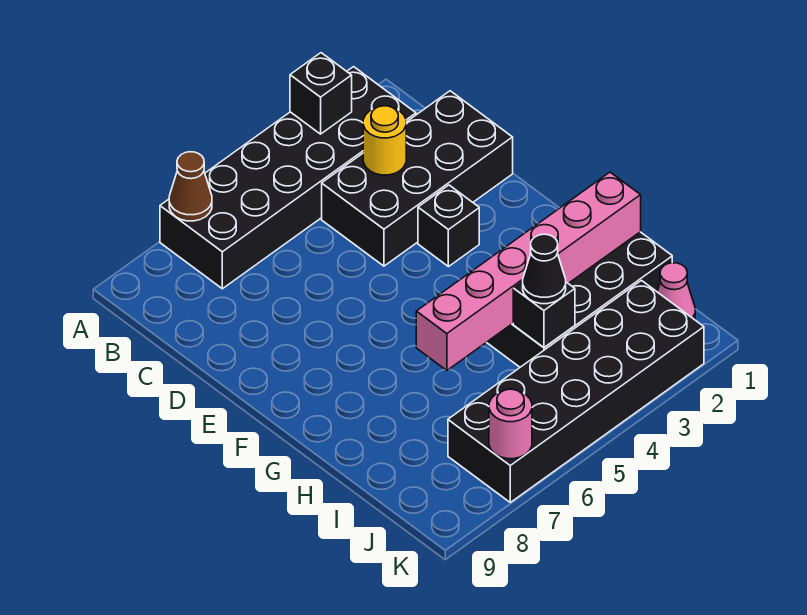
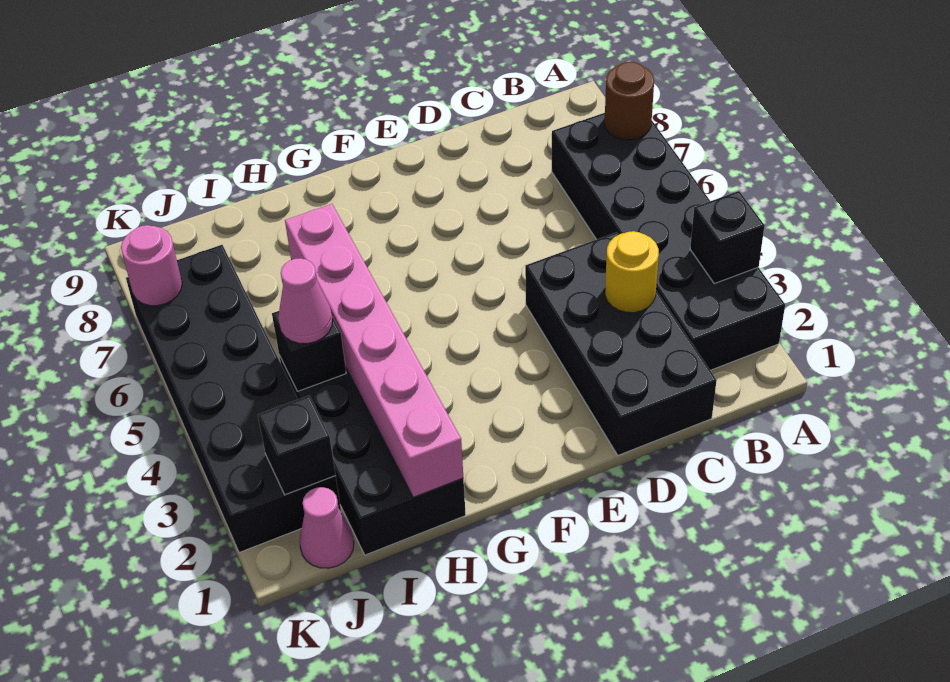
brown 1x1 cone [169,152,212,221] -> brown 1x1 round brick [605,62,654,140]
black 1x1 brick [418,185,479,267] -> black 1x1 brick moved to [258,396,336,495]
black 1x1 cone [523,234,566,304] -> pink 1x1 cone [278,258,333,344]

